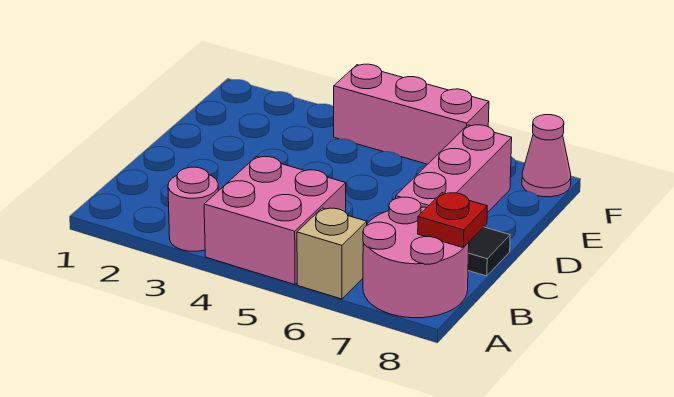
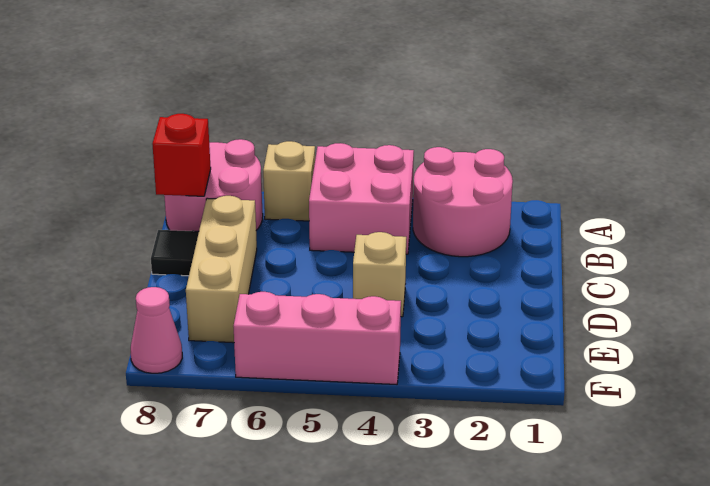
pink 1x1 round brick [168,167,218,251] -> pink 2x2 round brick [413,147,513,257]
red 1x1 plate [418,193,487,248] -> red 1x1 brick [152,114,211,196]
pink 1x3 brick [396,125,512,213] -> tan 1x3 brick [186,196,257,343]
none -> tan 1x1 brick [353,232,406,317]

